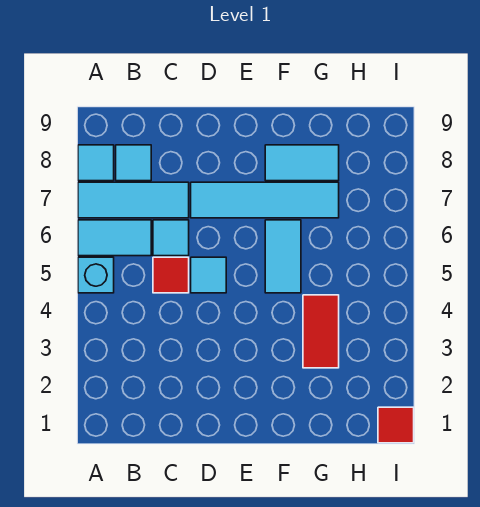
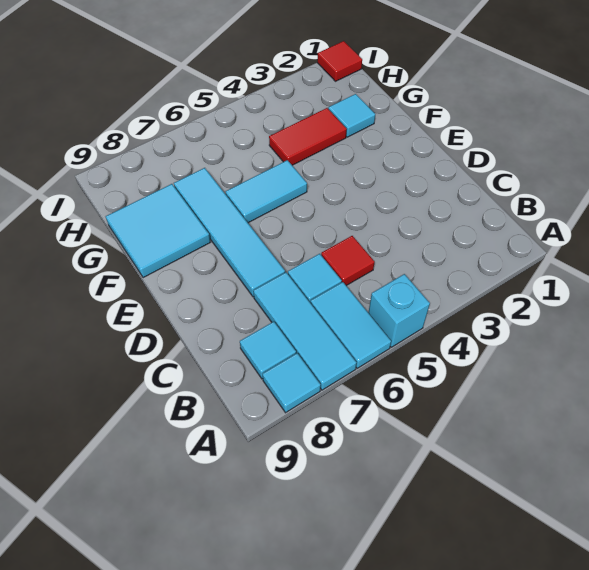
cyan 1x1 tile [191,257,226,293] -> cyan 1x1 tile moved to [328,94,375,137]
cyan 1x2 tile [265,145,339,181] -> cyan 2x2 tile [106,184,210,278]

